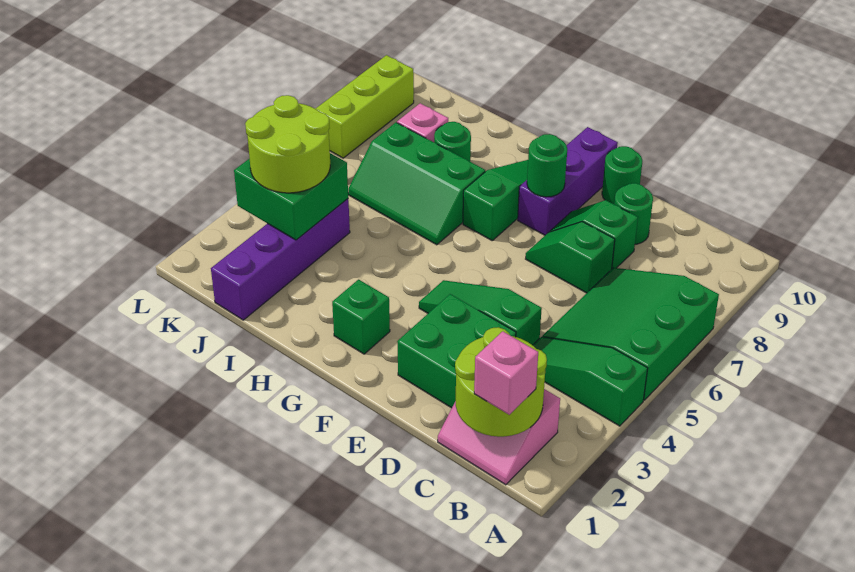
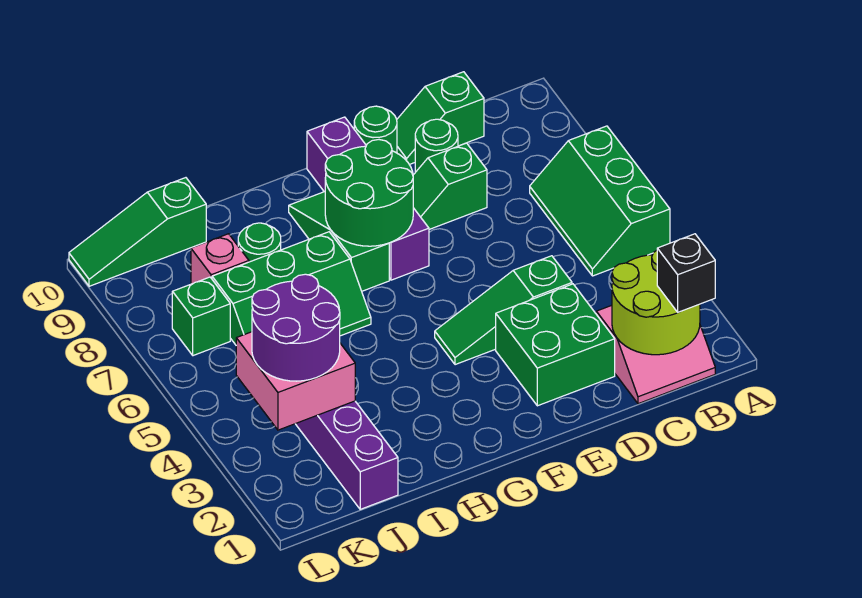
green 1x3 slope [533,337,648,426] -> green 1x3 slope moved to [69,178,206,286]
green 3x3 slope [543,268,719,400] -> green 2x3 slope [530,126,670,276]
pink 1x1 brick [474,331,538,415] -> black 1x1 brick [657,234,715,312]
green 1x2 slope [526,222,615,293] -> green 1x2 slope moved to [397,72,484,165]
purple 1x3 brick [518,127,618,235] -> purple 1x4 brick [307,117,429,280]
green 1x1 round brick [527,134,567,197] -> green 2x2 round brick [325,140,413,246]
green 1x1 brick [332,280,390,354] -> green 1x1 brick moved to [172,277,230,356]
green 2x2 brick [234,153,348,240] -> pink 2x2 brick [236,332,355,430]
lime 2x2 round brick [245,95,330,193] -> purple 2x2 round brick [252,274,340,381]
lime 1x3 brick [316,55,414,158] -> none

